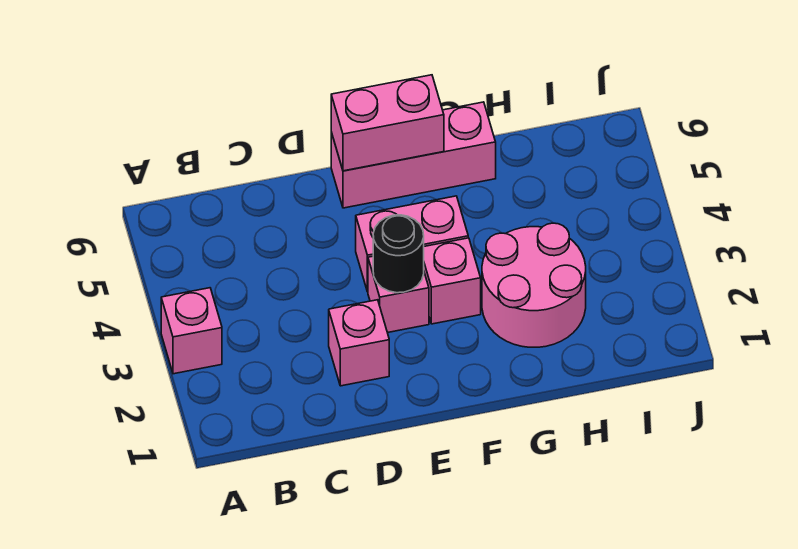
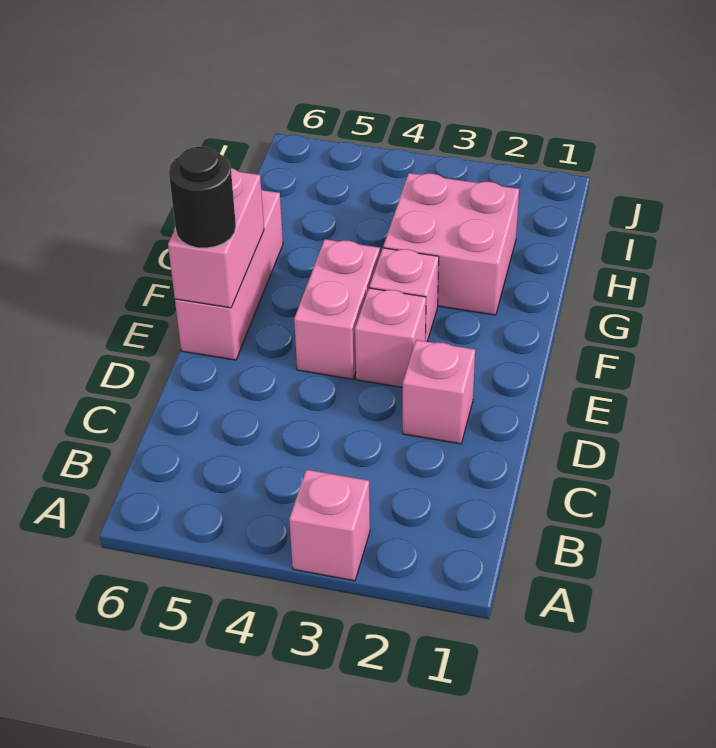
black 1x1 round brick [373,215,424,293] -> black 1x1 round brick moved to [169,147,236,248]
pink 2x2 round brick [482,223,586,347] -> pink 2x2 brick [383,173,519,315]

